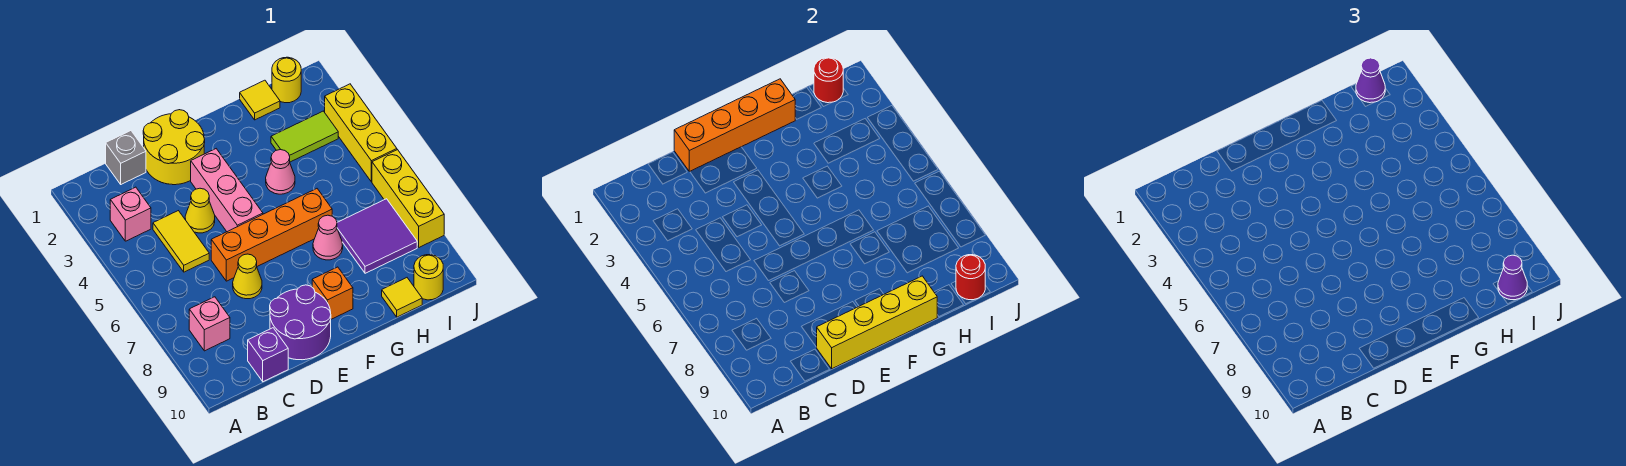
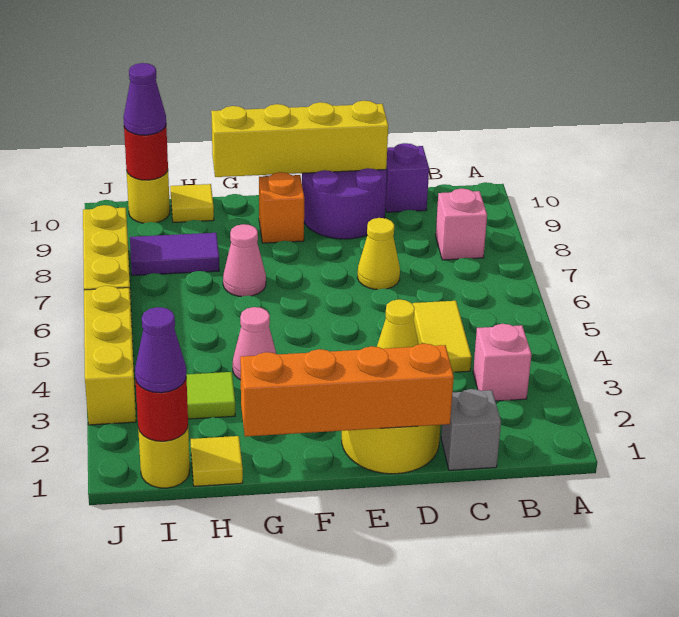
orange 1x4 brick [211,189,332,281] -> none
pink 1x3 brick [191,149,263,232] -> none
purple 2x2 tile [337,199,417,273] -> purple 1x2 tile [130,233,219,276]

